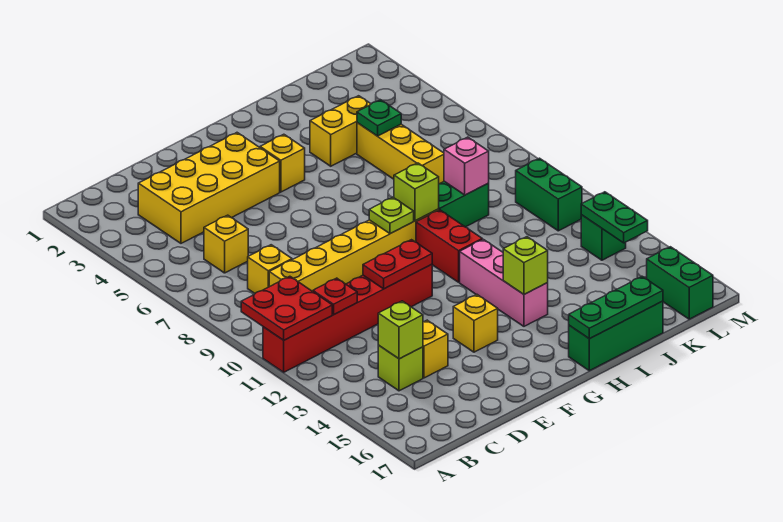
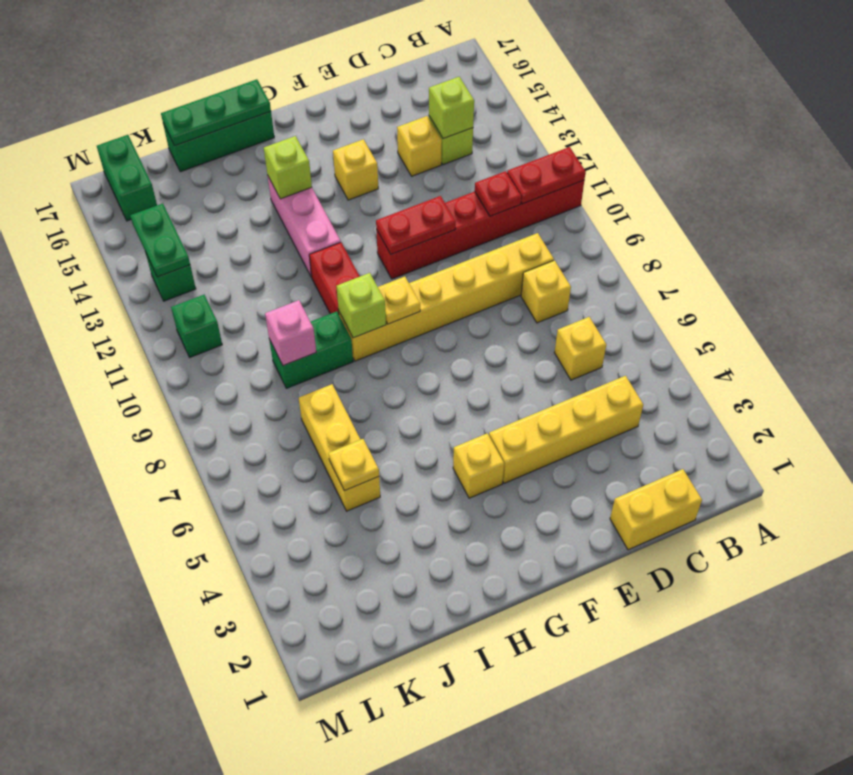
red 2x2 plate [241,276,332,340] -> red 1x2 plate [507,147,586,204]
yellow 2x4 brick [138,133,280,243] -> yellow 1x4 brick [489,376,643,483]
lime 1x1 plate [369,197,414,234] -> yellow 1x1 plate [378,277,420,324]
yellow 1x2 brick [310,96,371,166] -> yellow 1x2 brick moved to [610,469,702,550]
green 1x1 plate [357,100,401,136] -> yellow 1x1 plate [329,439,379,491]
green 1x2 brick [516,158,582,231] -> green 1x1 brick [171,295,222,357]

